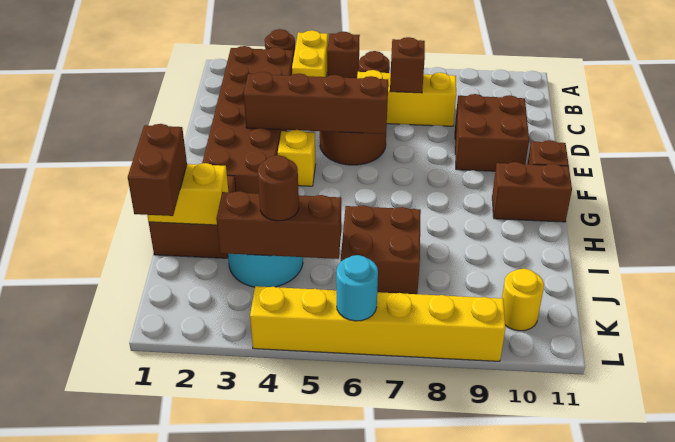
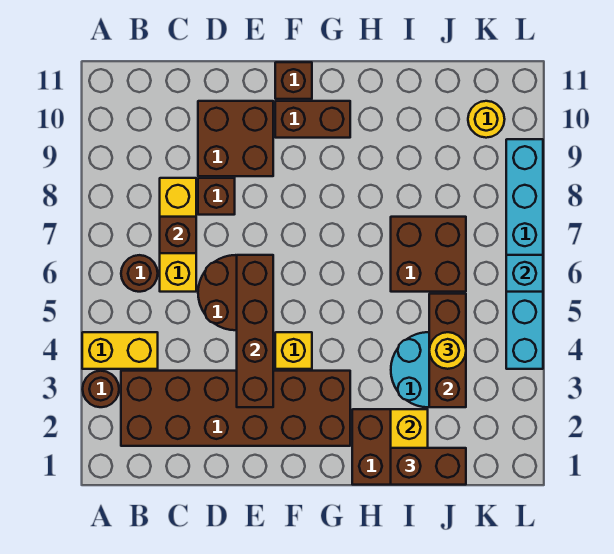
brown 1x1 brick [327,32,360,78] -> brown 1x1 brick moved to [198,178,235,215]
brown 1x2 brick [492,162,572,222] -> brown 1x2 brick turned to [275,101,350,138]
brown 1x1 round brick [258,155,299,221] -> yellow 1x1 round brick [429,332,466,369]
yellow 1x6 brick [250,286,505,361] -> cyan 1x6 brick [506,139,543,369]
cyan 1x1 round brick [336,255,378,321] -> cyan 1x1 brick [506,255,543,292]

